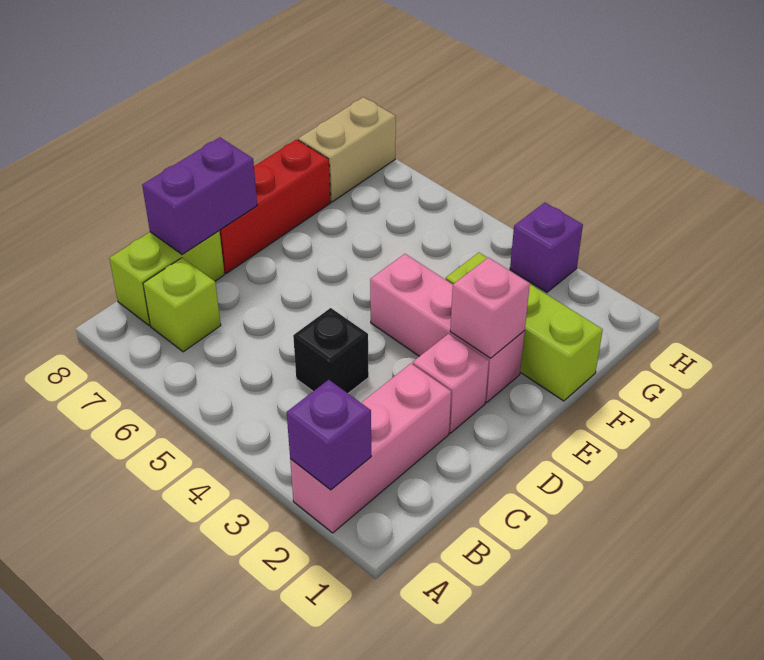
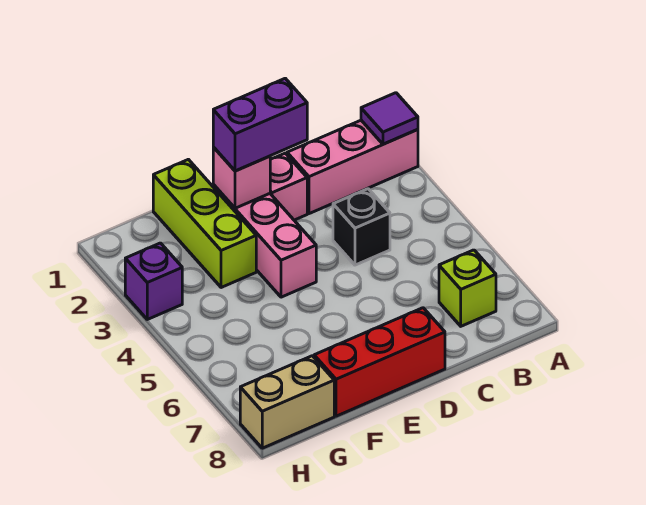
purple 1x1 brick [287,380,371,490] -> purple 1x1 tile [361,93,418,144]
lime 1x2 brick [109,231,225,326] -> none
purple 1x2 brick [142,137,257,254] -> purple 1x2 brick moved to [213,78,307,171]

